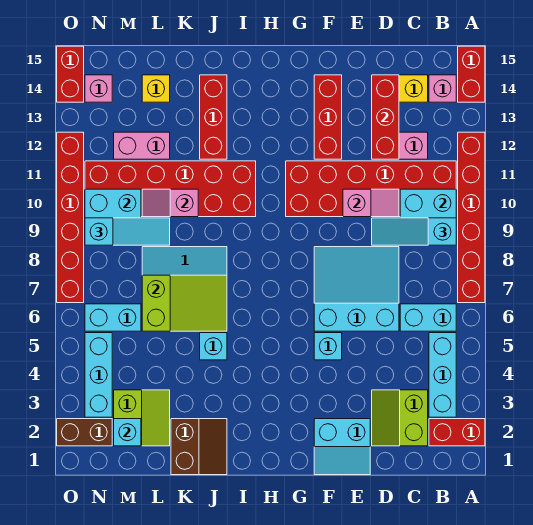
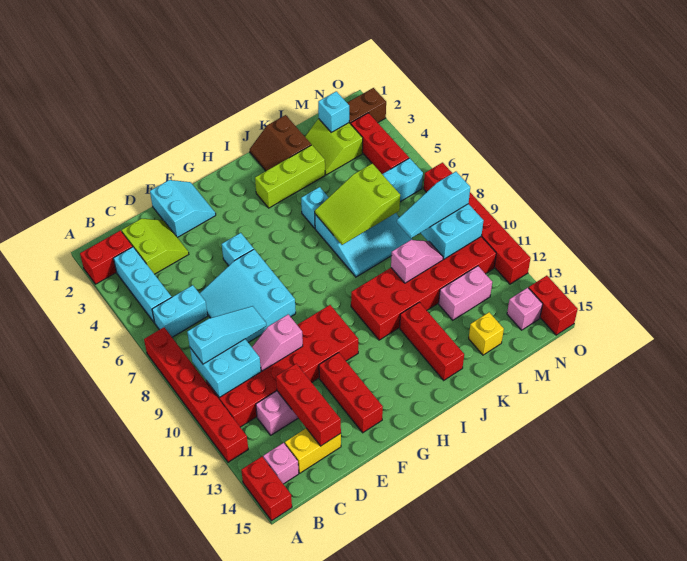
cyan 3x3 slope [314,247,399,331] -> cyan 3x3 slope turned to [199,249,296,343]
cyan 2x2 slope [314,419,370,475] -> cyan 2x2 slope turned to [150,180,216,238]
none -> lime 1x3 brick [255,145,325,208]
cyan 1x3 brick [85,333,112,417] -> red 1x3 brick [351,113,409,174]

